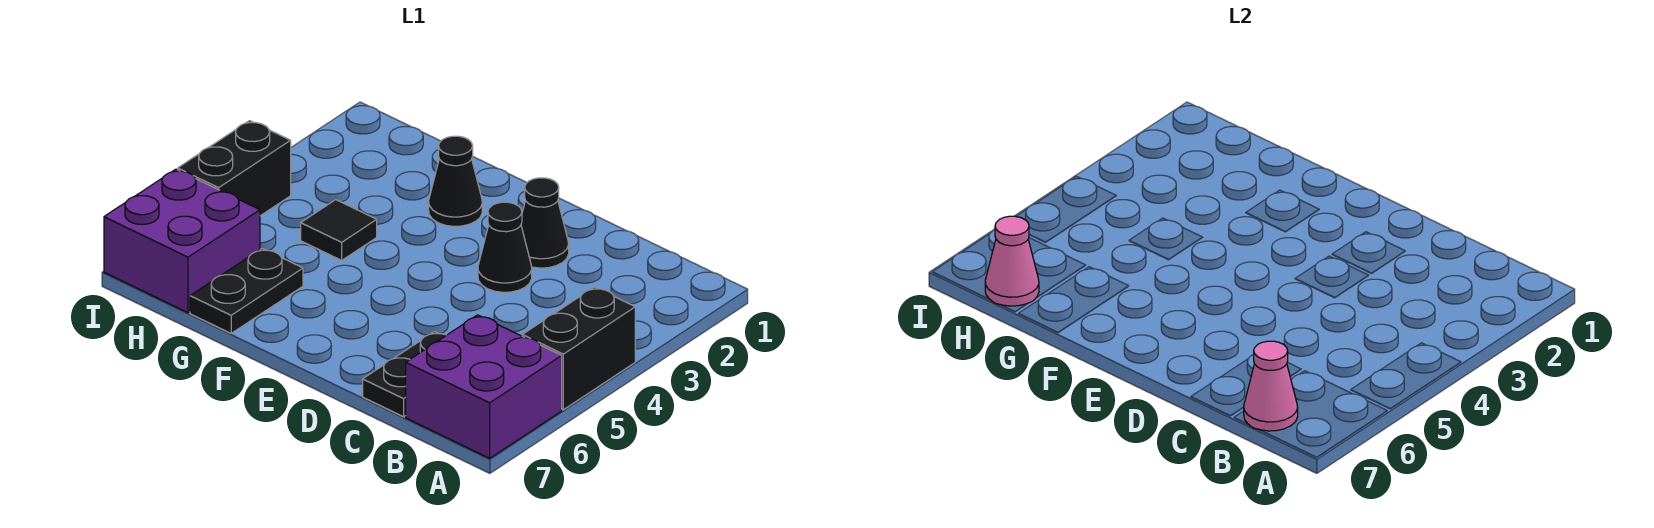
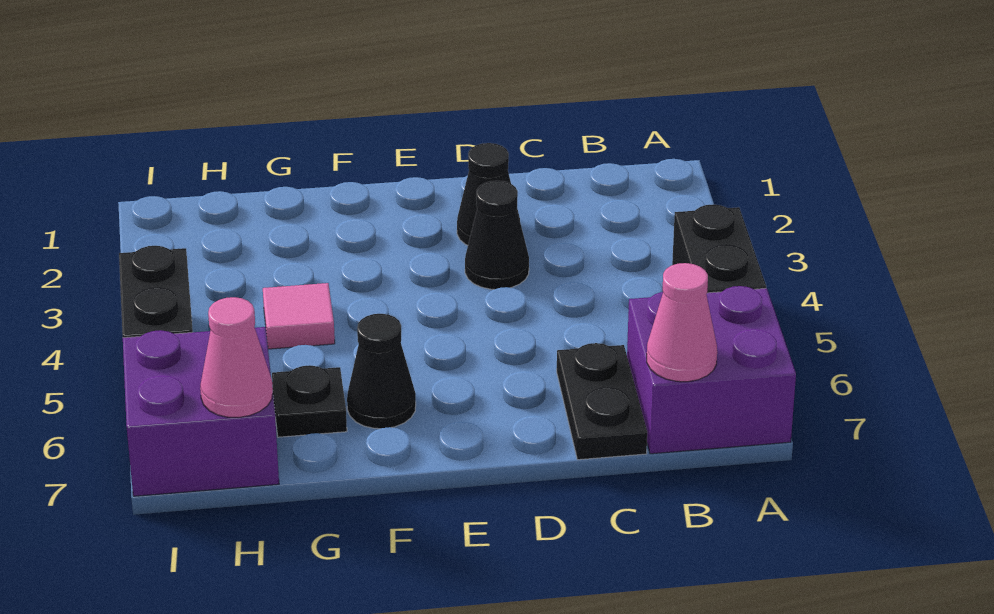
black 1x1 cone [429,136,482,226] -> black 1x1 cone moved to [347,314,416,429]
black 1x1 tile [301,200,377,260] -> pink 1x1 tile [263,283,335,349]
black 1x2 plate [190,248,303,333] -> black 1x1 plate [272,365,347,437]

